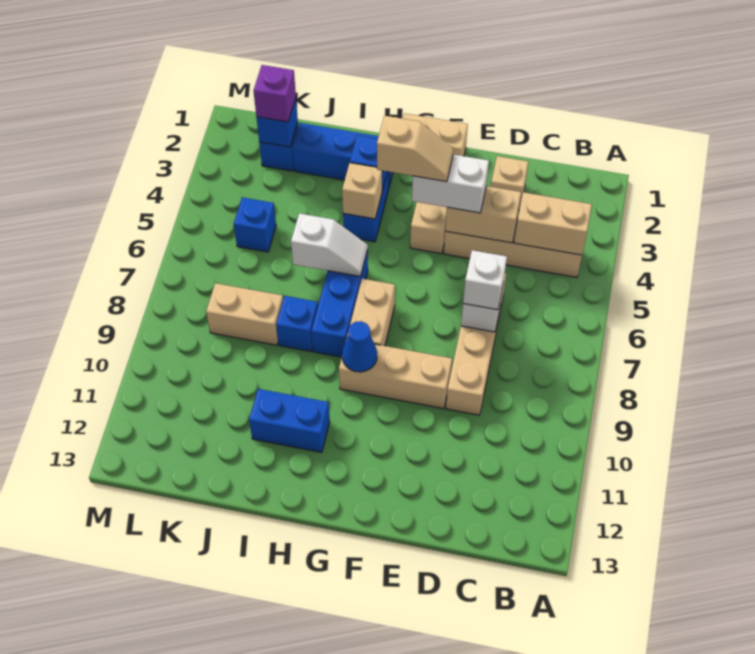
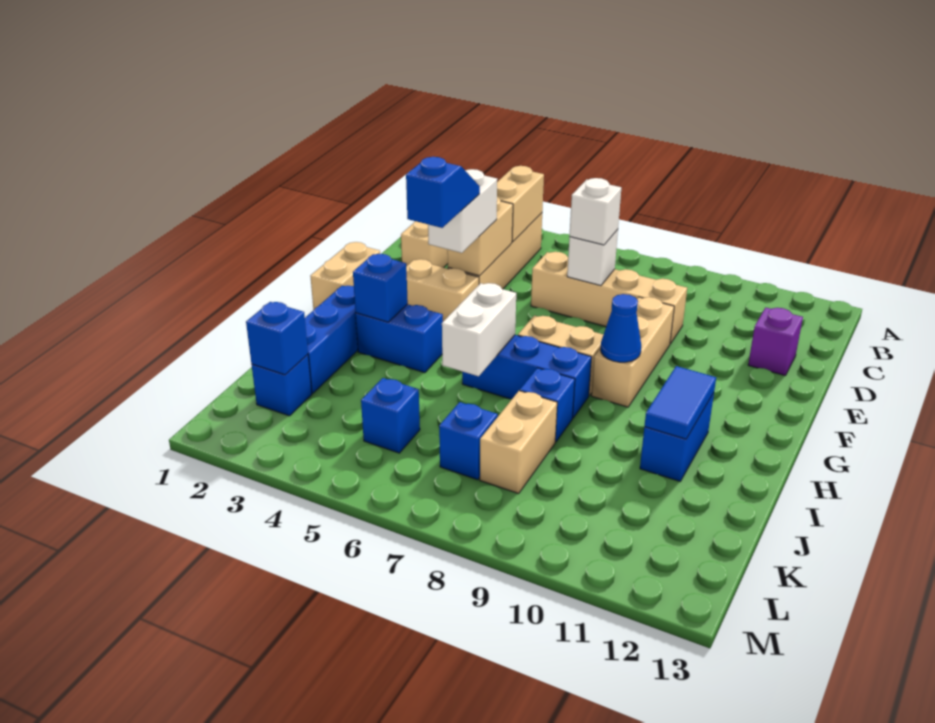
tan 1x2 slope [377,116,454,182] -> blue 1x2 slope [406,157,480,228]
tan 1x1 brick [342,163,382,219] -> none
white 1x2 slope [291,213,368,277] -> white 1x2 brick [442,283,516,376]
none -> blue 1x2 tile [644,366,716,439]
purple 1x1 brick [253,65,296,122] -> purple 1x1 brick moved to [748,308,803,376]
none -> blue 1x1 brick [439,402,498,480]

